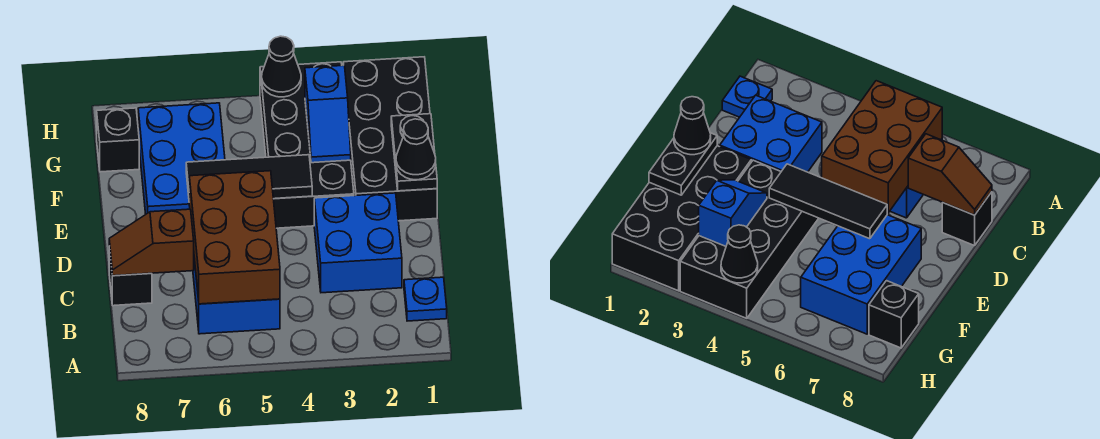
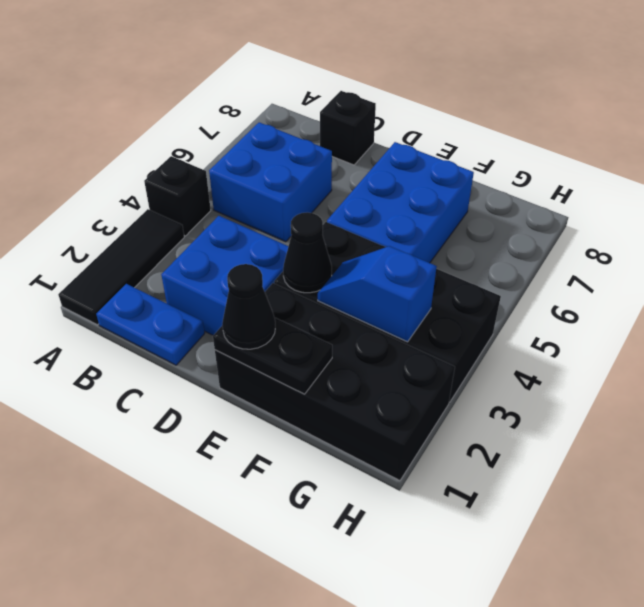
blue 1x1 plate [404,277,447,321] -> blue 1x2 plate [96,284,205,365]
brown 2x3 brick [189,171,280,304] -> none
brown 1x2 slope [109,209,194,276] -> none
black 1x3 tile [186,155,312,199] -> black 1x3 tile moved to [58,209,184,325]
blue 2x3 brick [138,103,225,214] -> blue 2x3 brick turned to [327,142,474,263]
black 1x1 brick [97,108,139,172] -> black 1x1 brick moved to [144,156,211,236]
black 1x1 cone [262,36,301,97] -> black 1x1 cone moved to [283,212,332,293]

